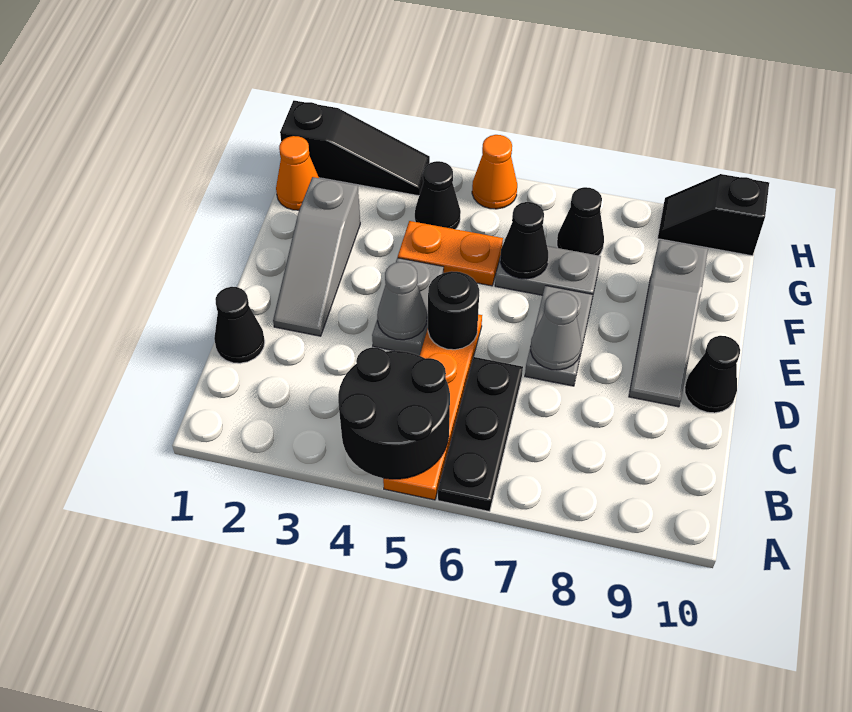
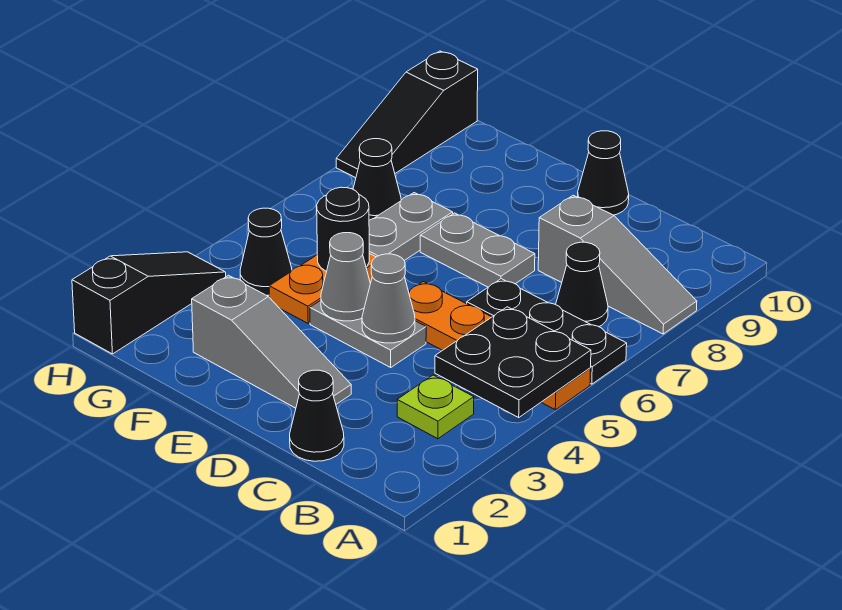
black 2x2 round brick [338,347,450,479] -> black 2x2 plate [435,307,591,417]
none -> lime 1x1 plate [397,375,474,439]
black 1x1 round brick [428,271,479,350] -> black 1x1 round brick moved to [317,187,369,271]
grey 1x1 cone [531,292,581,370] -> grey 1x1 cone moved to [321,233,370,321]
grey 1x3 slope [629,240,708,407] -> grey 1x3 slope moved to [538,195,697,334]
black 1x1 cone [500,202,548,279] -> black 1x1 cone moved to [556,242,608,327]
orange 1x1 cone [276,136,319,210] -> none
orange 1x1 cone [472,135,517,209] -> none
black 1x2 slope [658,174,769,256] -> black 1x3 slope [336,51,478,178]

